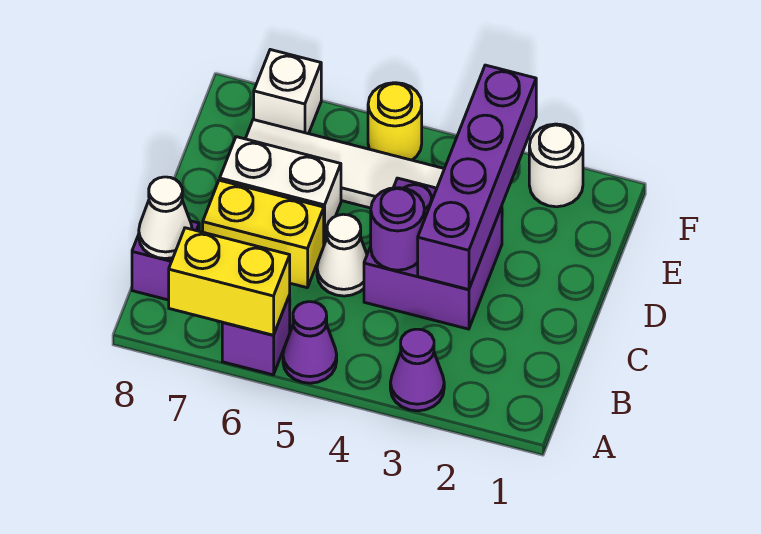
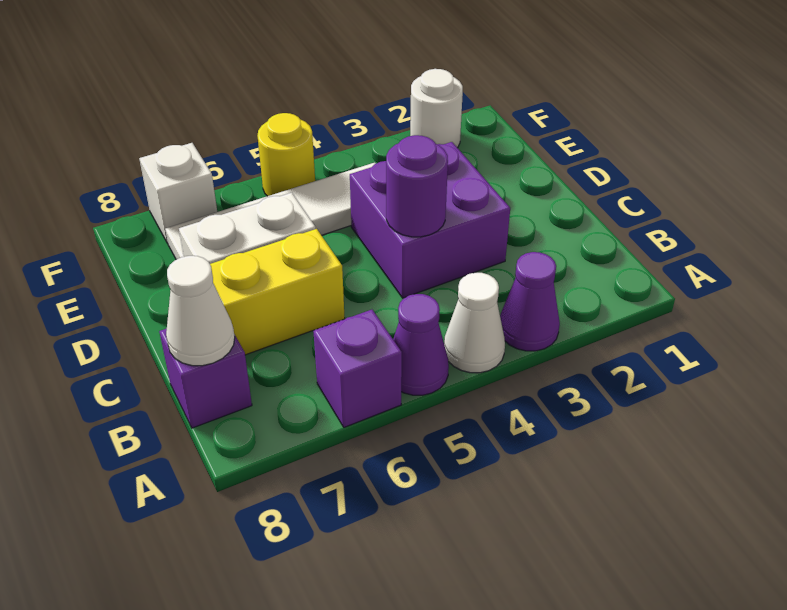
yellow 1x2 brick [169,228,290,335] -> none
purple 1x4 brick [418,65,536,290] -> none
white 1x1 cone [317,214,367,296] -> white 1x1 cone moved to [444,273,505,373]

